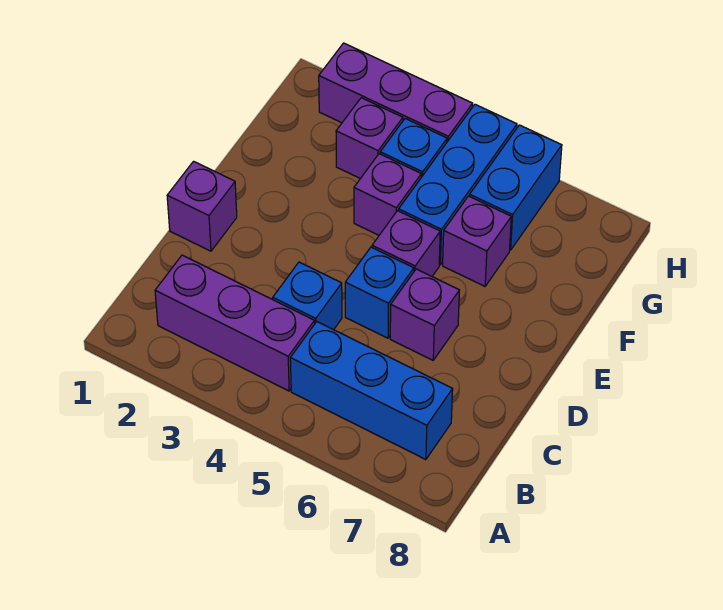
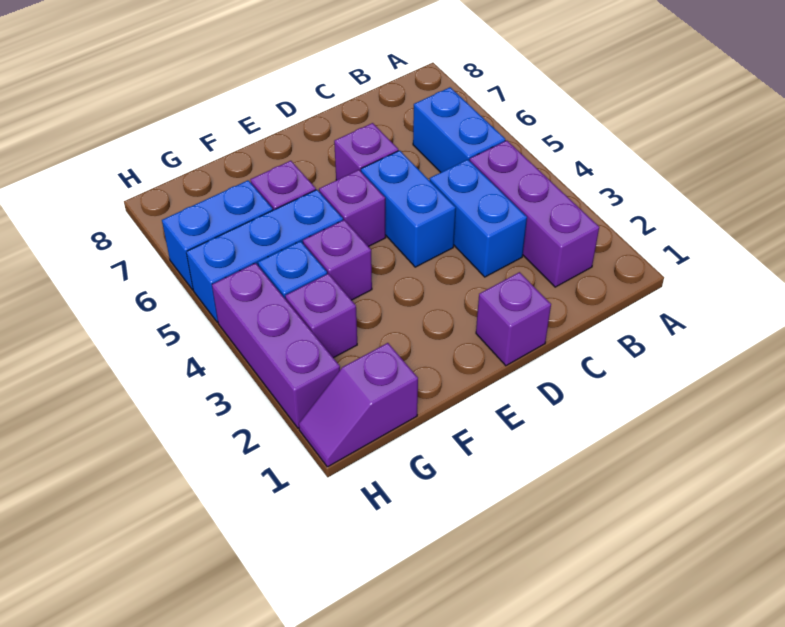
blue 1x3 brick [290,322,453,460] -> blue 1x2 brick [413,87,505,172]
blue 1x1 brick [273,262,342,330] -> blue 1x2 brick [430,160,527,277]
blue 1x1 brick [345,247,414,338] -> blue 1x2 brick [361,150,456,267]
none -> purple 1x2 slope [299,343,418,467]

